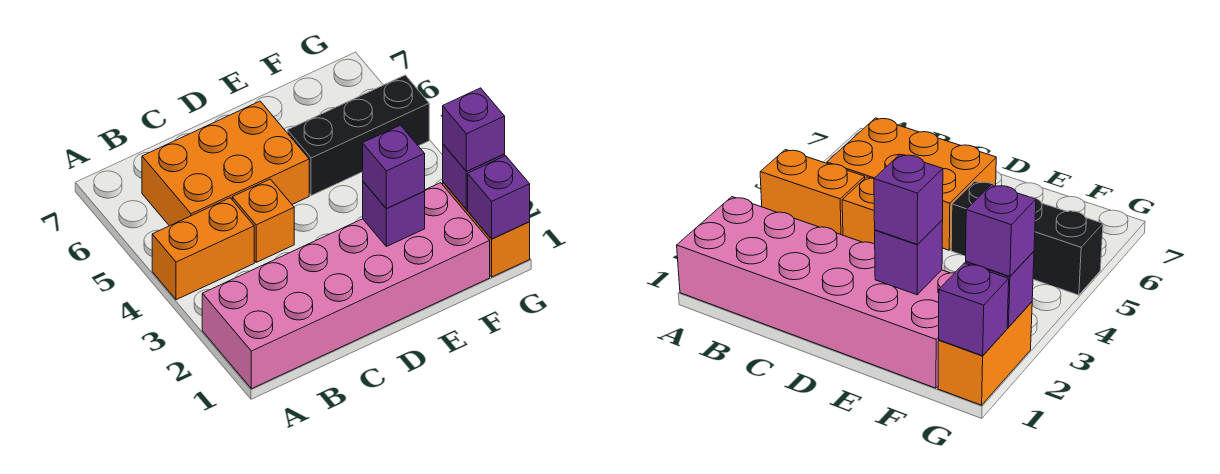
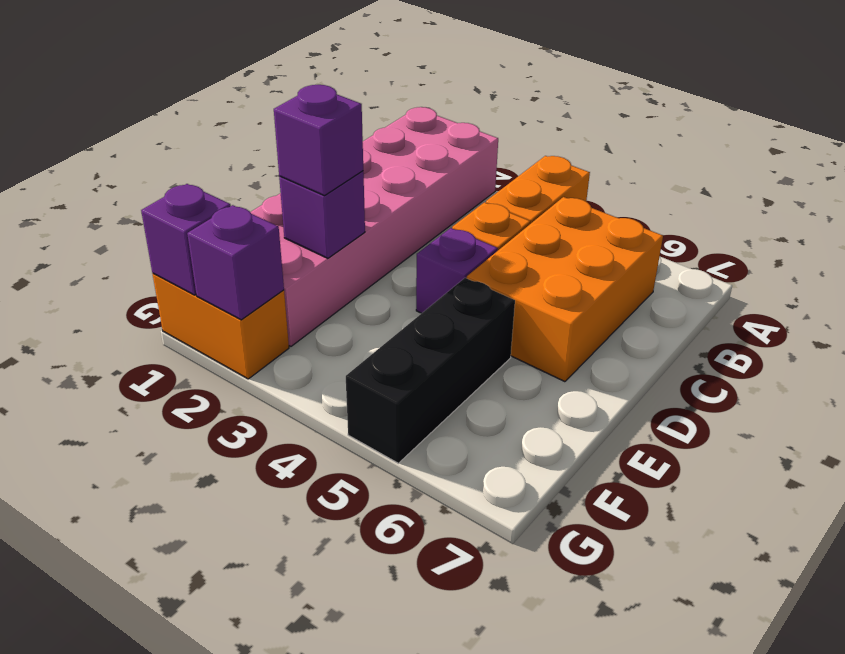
purple 1x1 brick [443,88,505,171] -> purple 1x1 brick moved to [416,228,498,313]

